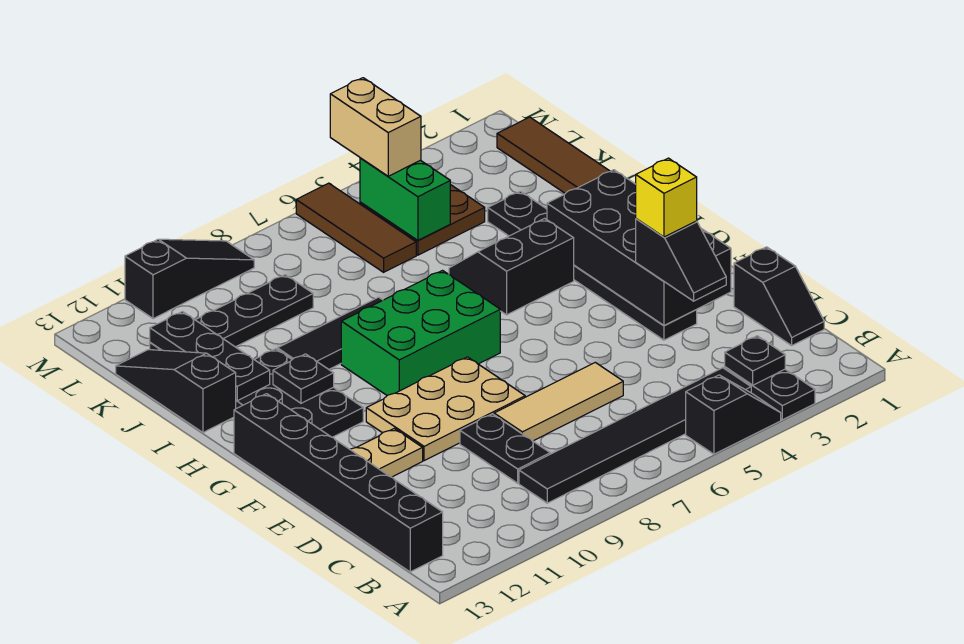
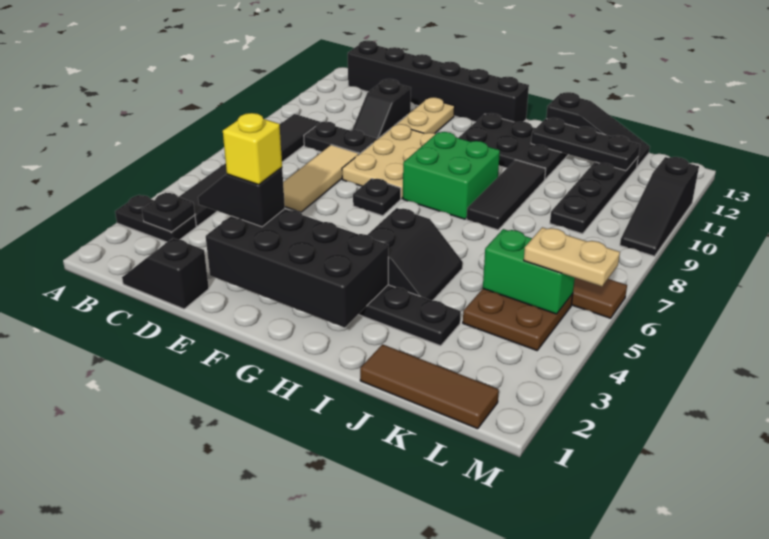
black 1x2 slope [686,375,781,454] -> black 1x2 slope moved to [352,79,411,139]
green 2x3 brick [341,271,500,395] -> green 2x2 brick [403,132,500,219]
black 1x1 plate [273,354,334,403] -> black 1x1 plate moved to [353,179,401,216]
tan 1x2 brick [330,78,421,176] -> tan 1x2 plate [524,227,620,286]

